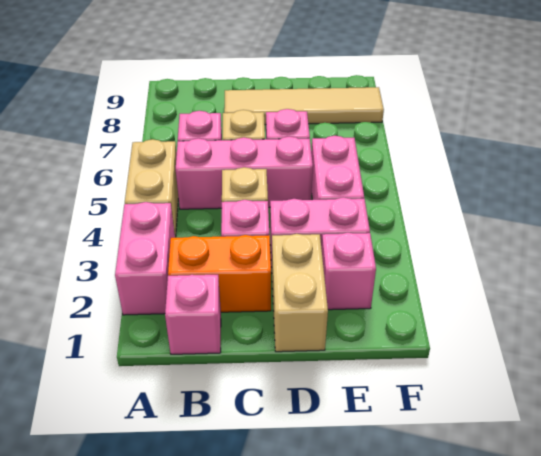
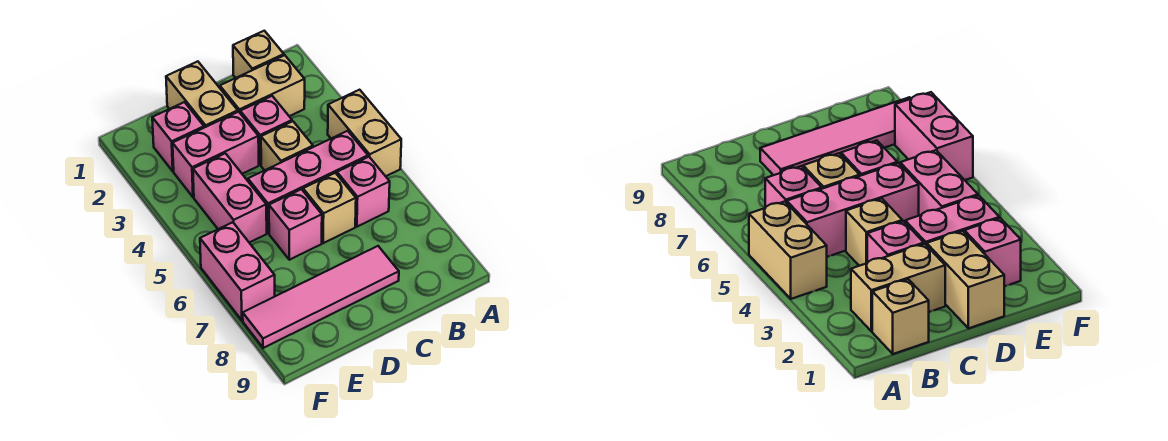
pink 1x2 brick [115,202,175,315] -> pink 1x2 brick moved to [200,222,275,320]
pink 1x1 brick [165,275,221,354] -> tan 1x1 brick [233,31,284,78]
orange 1x2 brick [168,235,271,312] -> tan 1x2 brick [220,55,305,116]
tan 1x4 tile [224,87,384,125] -> pink 1x4 tile [243,246,399,348]

